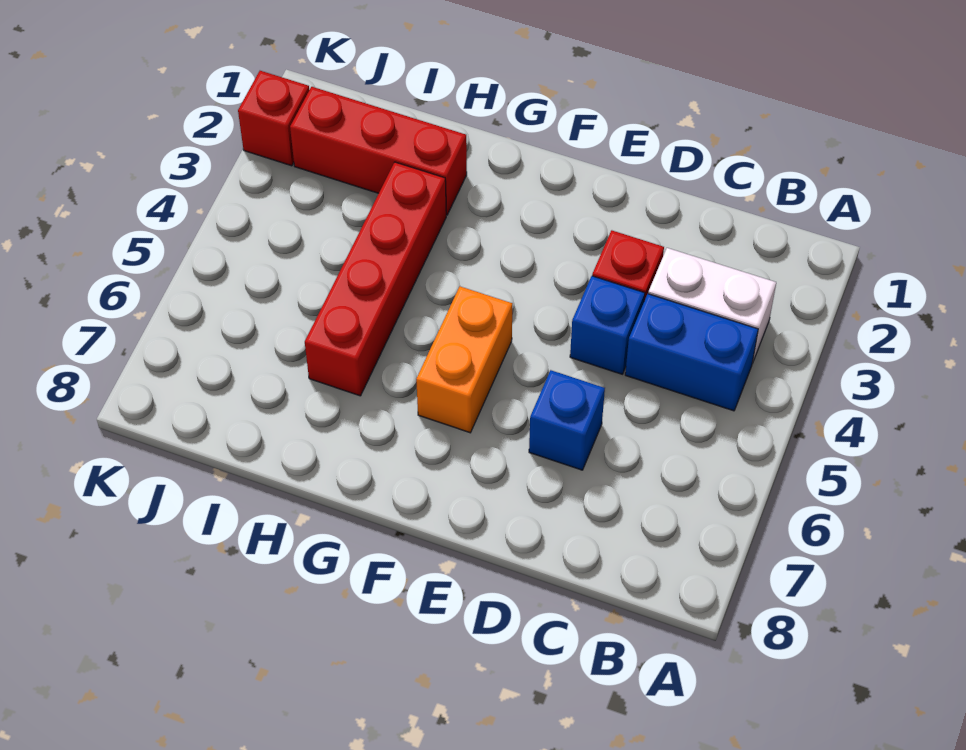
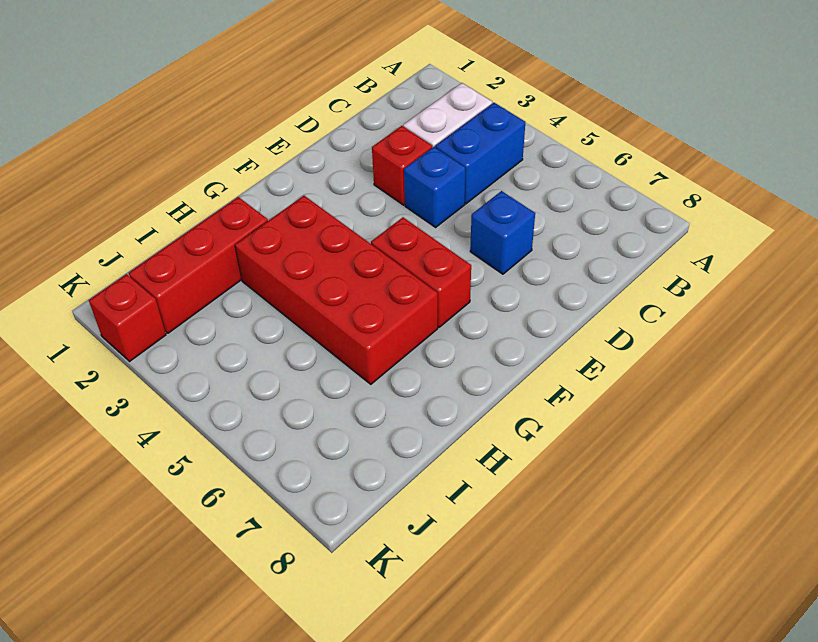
orange 1x2 brick [416,287,512,433] -> red 1x2 brick [371,217,471,327]
red 1x4 brick [305,162,446,396] -> red 2x4 brick [235,196,438,384]

